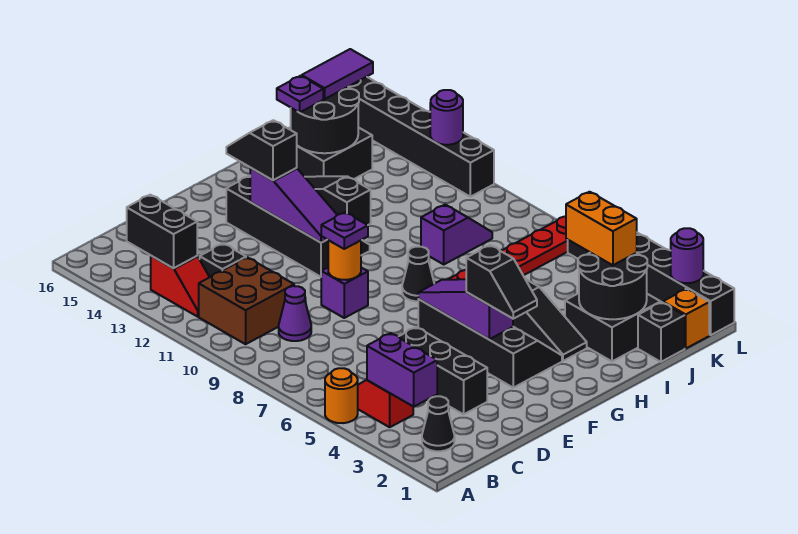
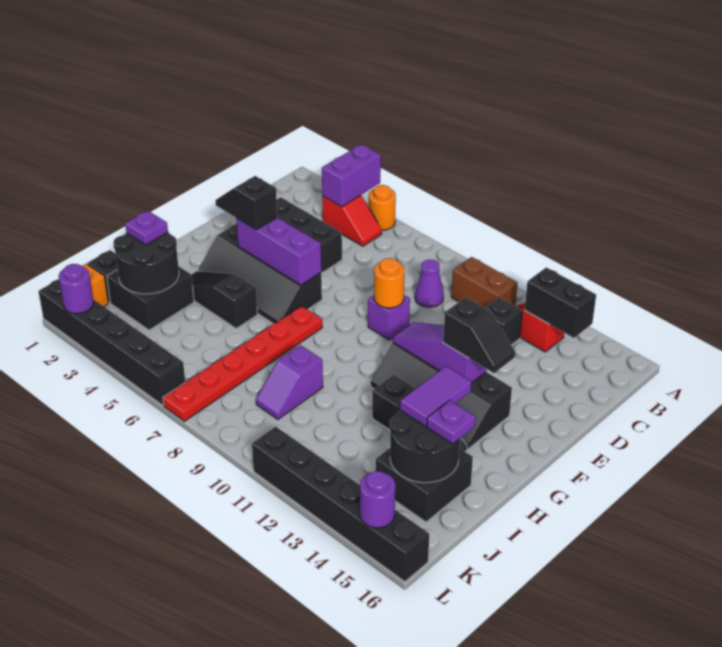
black 1x1 cone [422,396,455,451] -> none
purple 1x2 brick [367,333,437,407] -> purple 1x2 brick turned to [322,144,381,207]
brown 2x2 brick [199,257,294,344] -> brown 1x2 brick [451,257,518,308]
purple 1x1 plate [321,212,368,249] -> purple 1x1 plate moved to [125,211,168,245]
purple 1x3 slope [418,279,513,339] -> purple 1x3 brick [236,218,321,285]
black 1x1 cone [402,247,434,301] -> none
orange 1x2 brick [566,192,637,265] -> none
purple 1x2 tile [302,49,373,99] -> purple 1x2 tile moved to [400,366,471,426]
purple 1x1 round brick [430,90,463,145] -> purple 1x1 round brick moved to [360,471,395,528]

